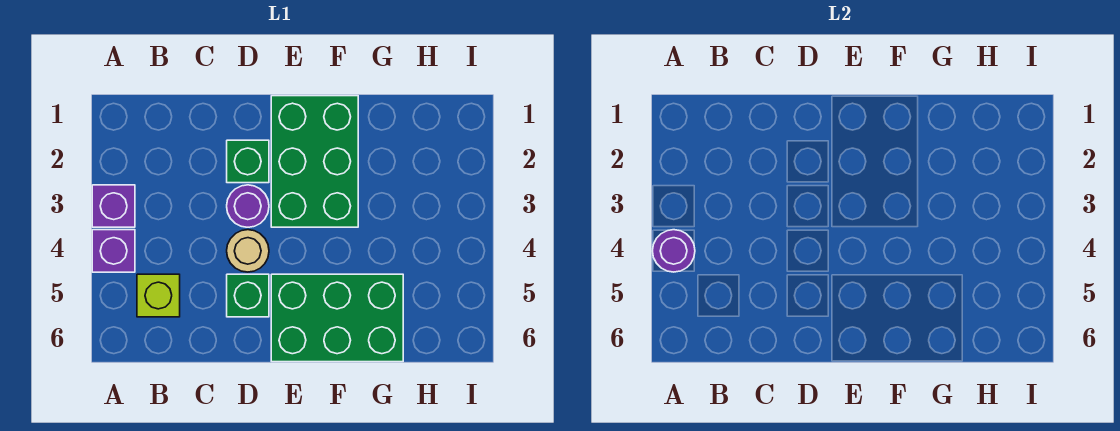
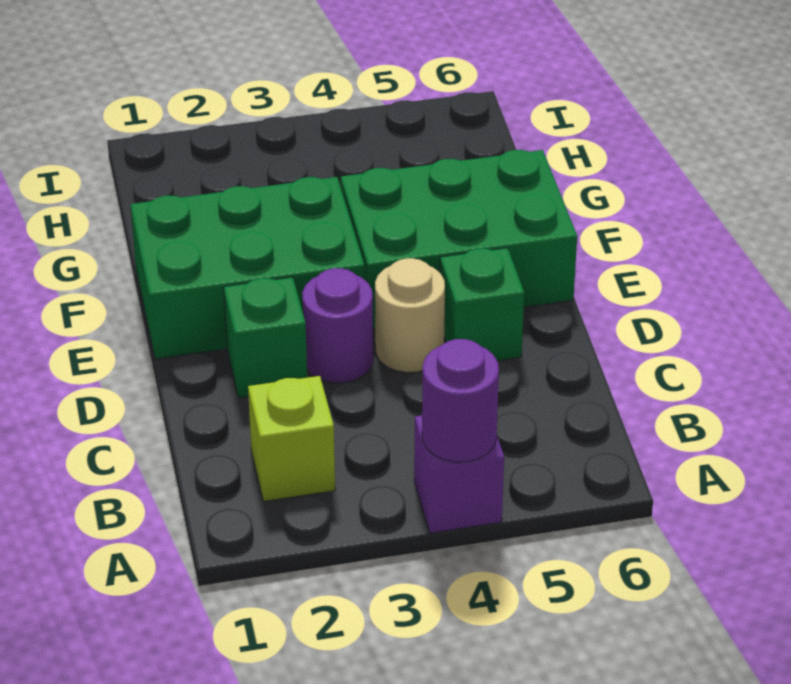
purple 1x1 brick [92,185,135,227] -> none
lime 1x1 brick [137,274,180,317] -> lime 1x1 brick moved to [248,376,335,501]
green 2x3 brick [271,274,403,362] -> green 2x3 brick turned to [341,150,577,328]

